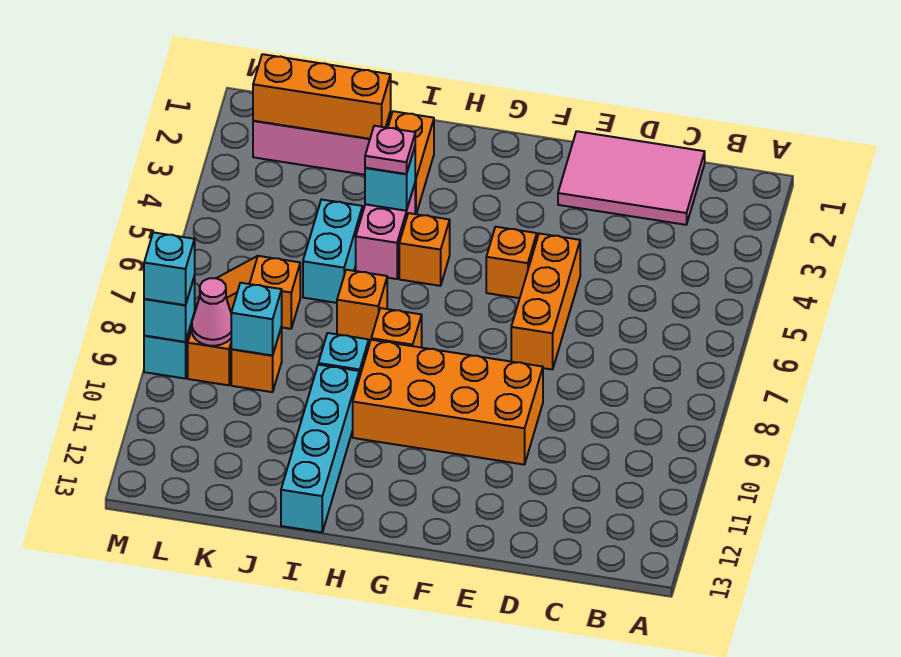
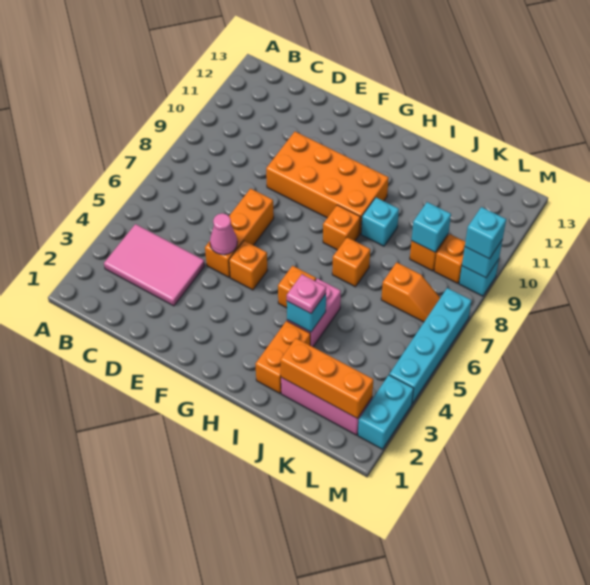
pink 2x3 tile [558,131,705,225] -> pink 2x3 tile moved to [104,224,205,306]
cyan 1x4 brick [281,365,359,532] -> cyan 1x4 brick moved to [389,288,471,403]
cyan 1x2 brick [303,200,363,303] -> cyan 1x2 brick moved to [358,375,414,449]
pink 1x1 cone [192,278,231,346] -> pink 1x1 cone moved to [210,213,237,255]

